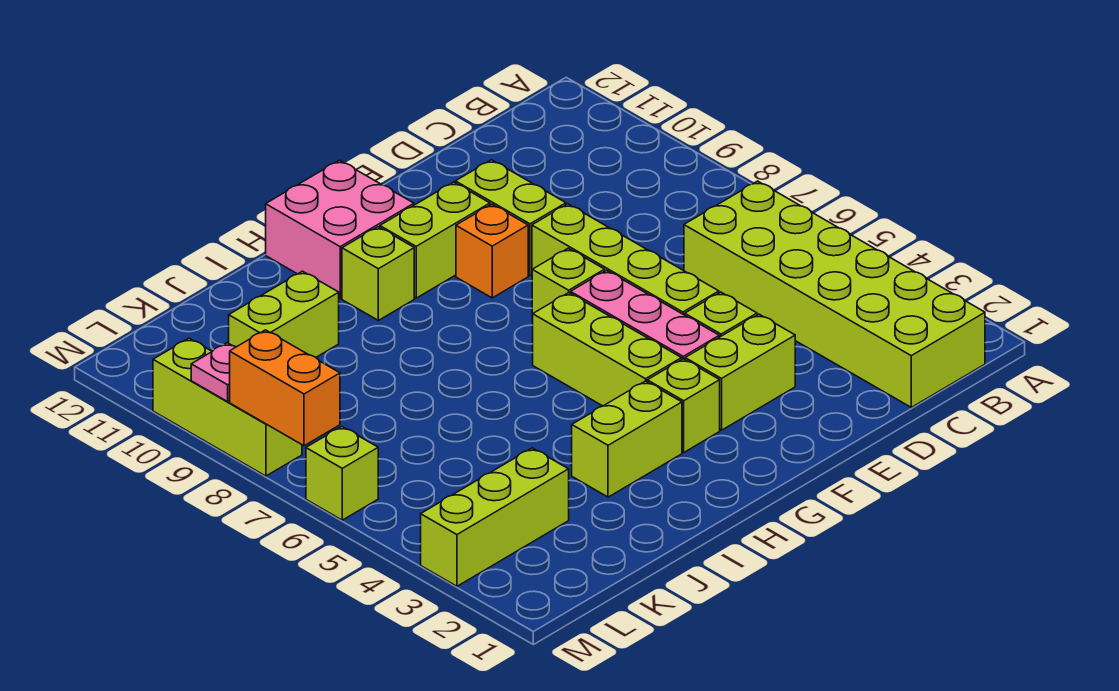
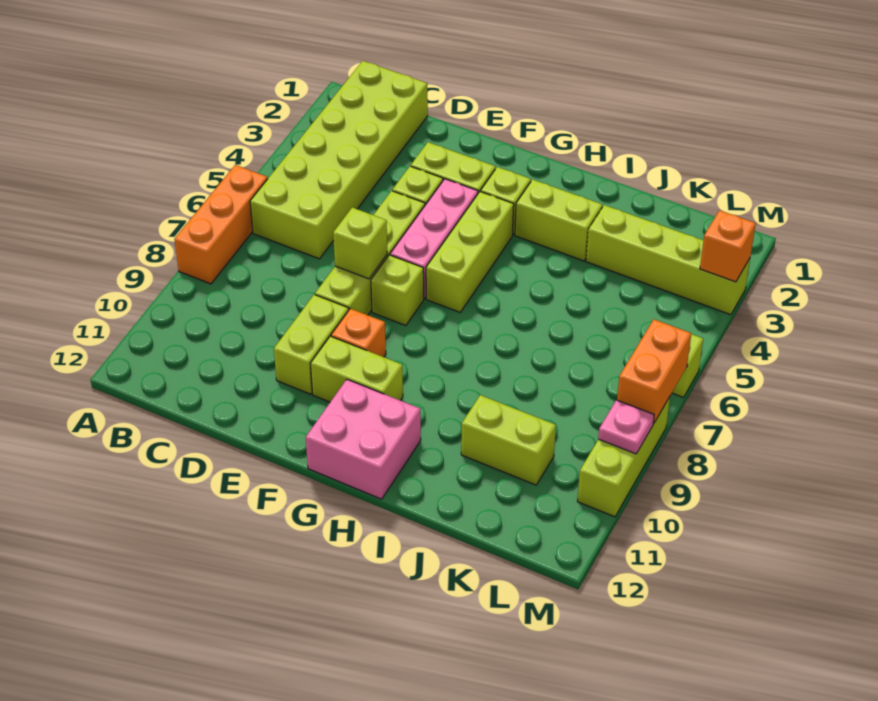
none -> orange 1x3 brick [174,165,268,284]
lime 1x1 brick [342,227,414,320] -> lime 1x1 brick moved to [333,207,387,279]
lime 1x3 brick [421,448,569,586] -> lime 1x4 brick [586,205,750,315]
none -> orange 1x1 brick [700,210,756,282]

